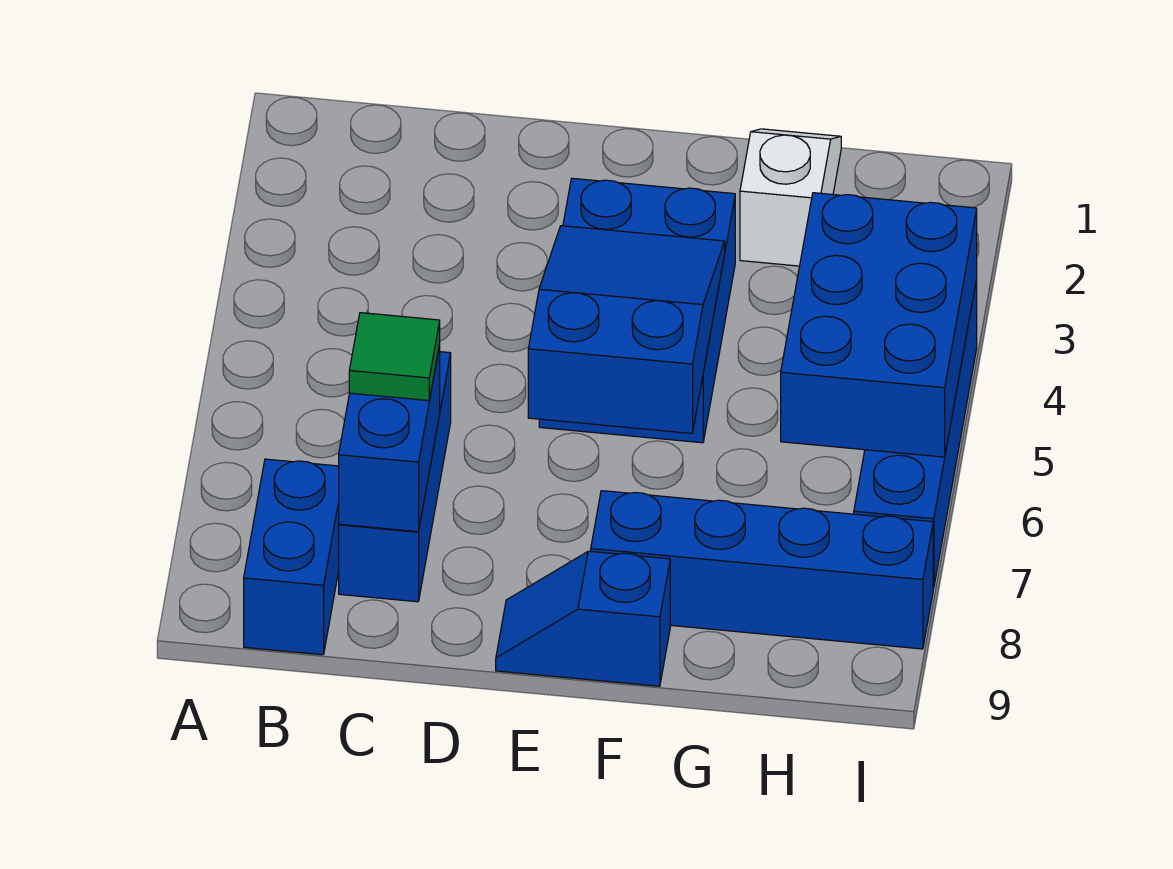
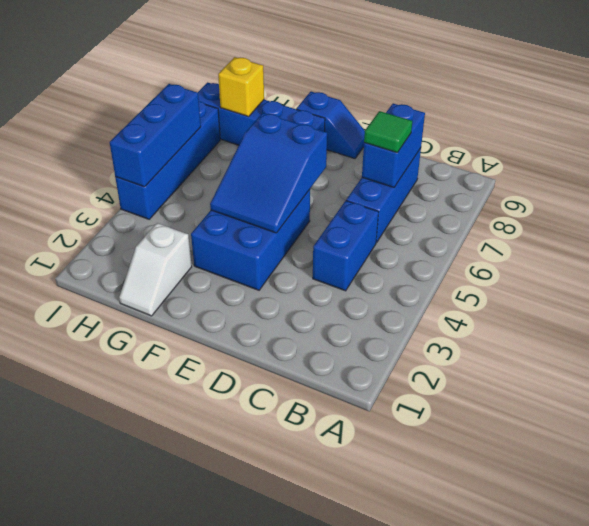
blue 1x2 brick [244,459,339,655] -> blue 1x2 brick moved to [313,201,379,291]
blue 2x3 brick [781,193,977,457] -> blue 1x3 brick [110,84,201,187]
none -> yellow 1x1 brick [218,57,264,117]

